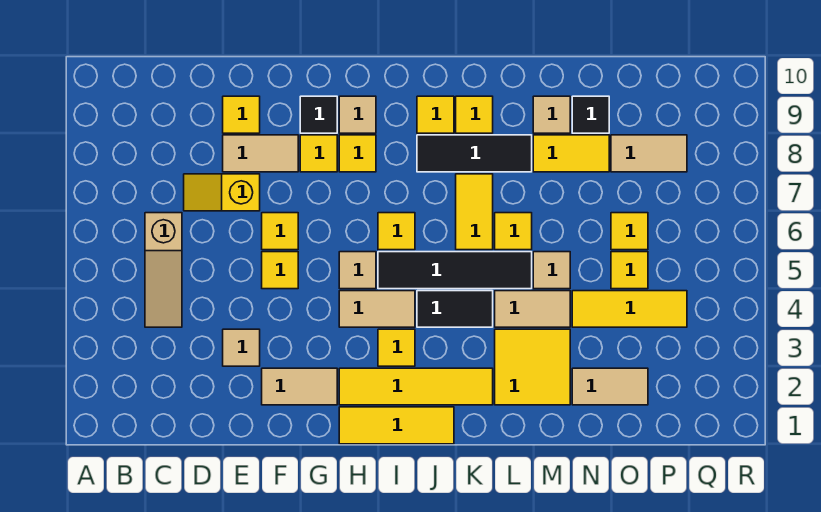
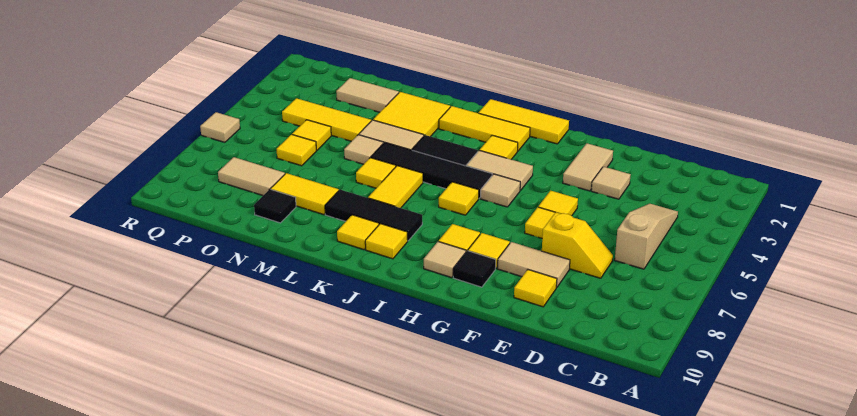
tan 1x2 tile [262,368,337,405] -> tan 1x2 tile turned to [563,143,613,191]
yellow 1x4 tile [339,368,493,405] -> yellow 1x3 tile [439,106,530,151]
tan 1x1 tile [533,96,570,133] -> tan 1x1 tile moved to [200,112,240,142]

